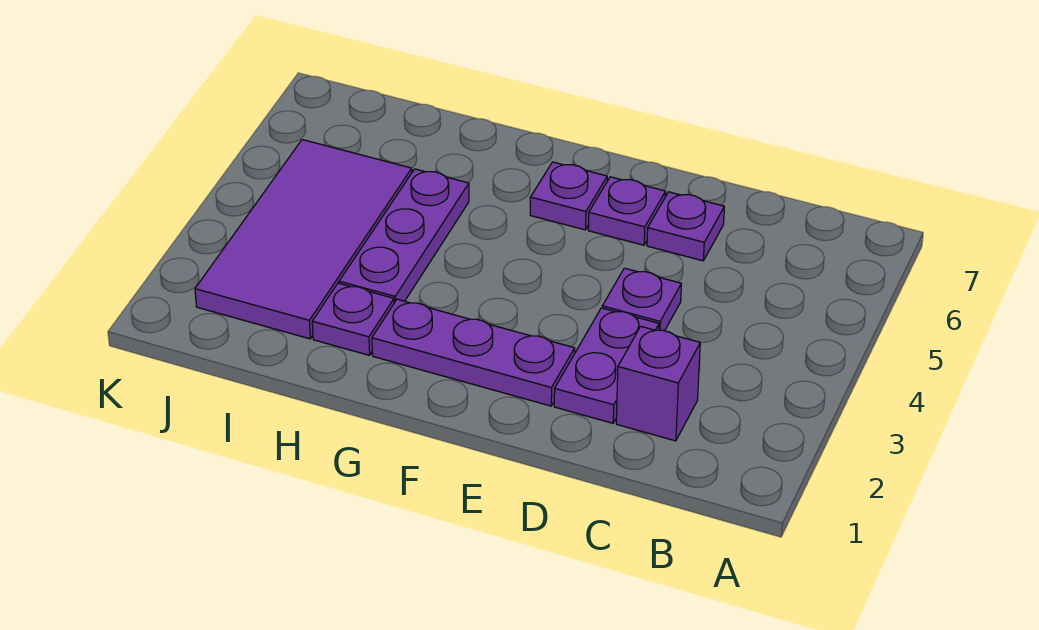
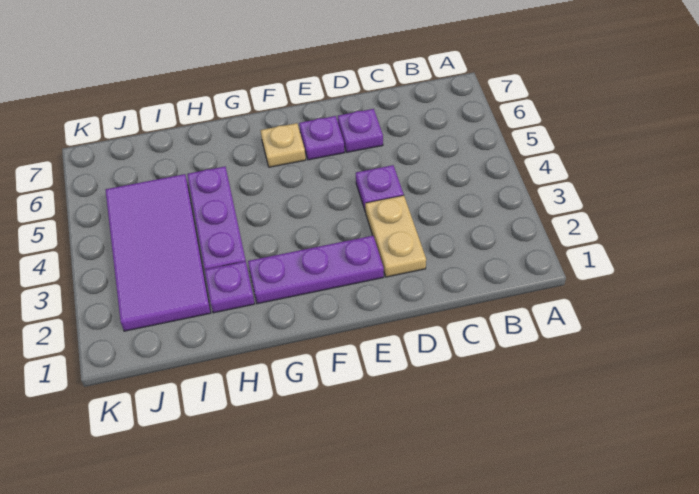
purple 1x1 brick [616,326,700,441] -> none
purple 1x2 plate [554,308,659,423] -> tan 1x2 plate [365,195,426,277]
purple 1x1 plate [530,162,607,230] -> tan 1x1 plate [261,123,306,167]

